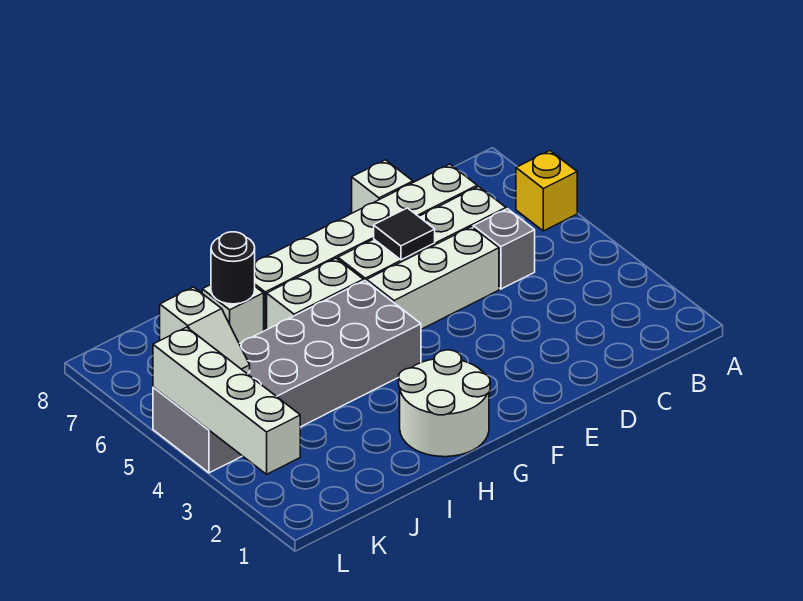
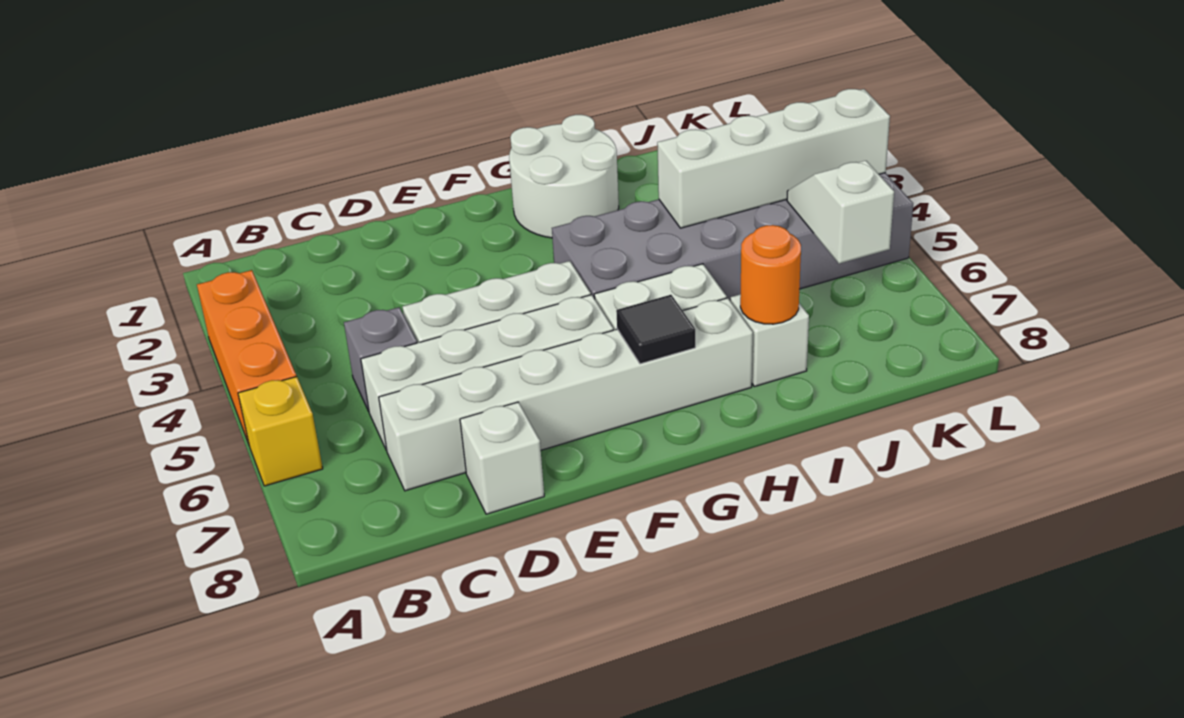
none -> orange 1x3 brick [197,270,296,444]
black 1x1 tile [374,208,435,260] -> black 1x1 tile moved to [616,295,695,364]
black 1x1 round brick [211,232,255,304] -> orange 1x1 round brick [740,225,801,324]
white 1x4 brick [153,327,300,474] -> white 1x4 brick turned to [657,89,890,228]

